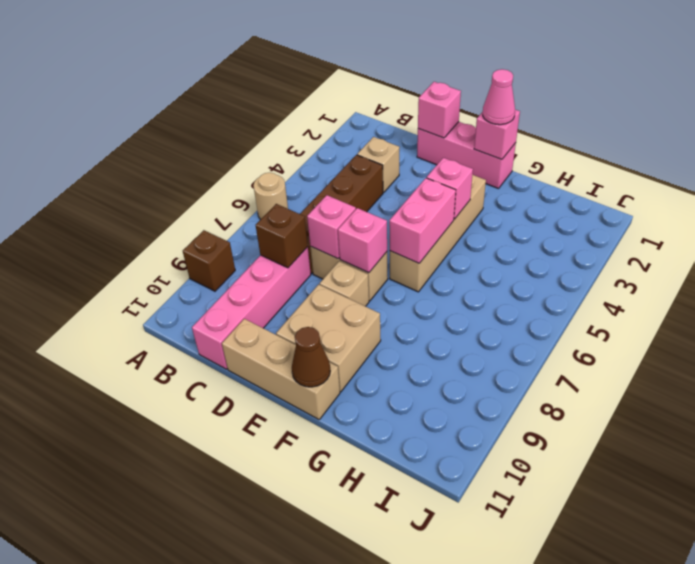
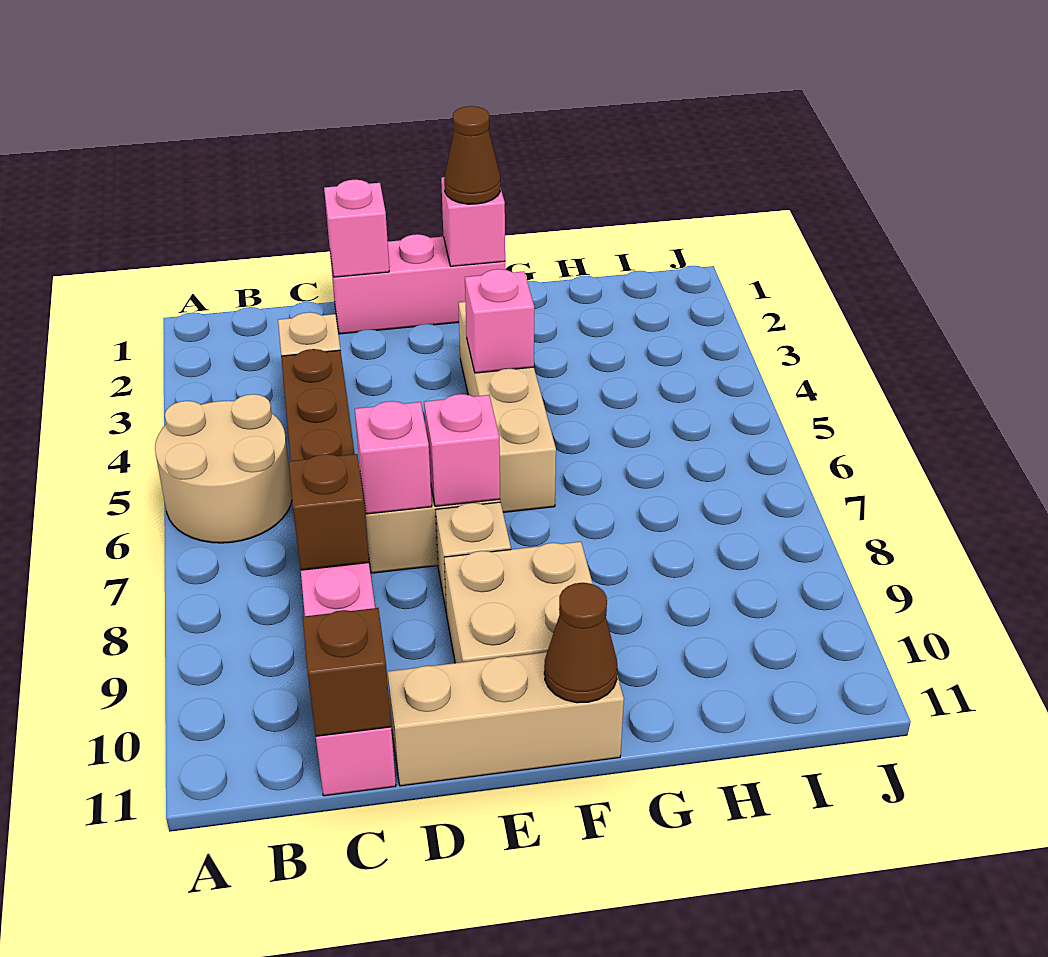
tan 1x1 round brick [253,173,288,220] -> tan 2x2 round brick [155,394,292,543]
brown 1x1 brick [183,230,235,291] -> brown 1x1 brick moved to [303,608,391,736]
pink 1x1 cone [483,69,515,125] -> brown 1x1 cone [444,106,500,204]
pink 1x2 brick [389,178,456,263] -> none

